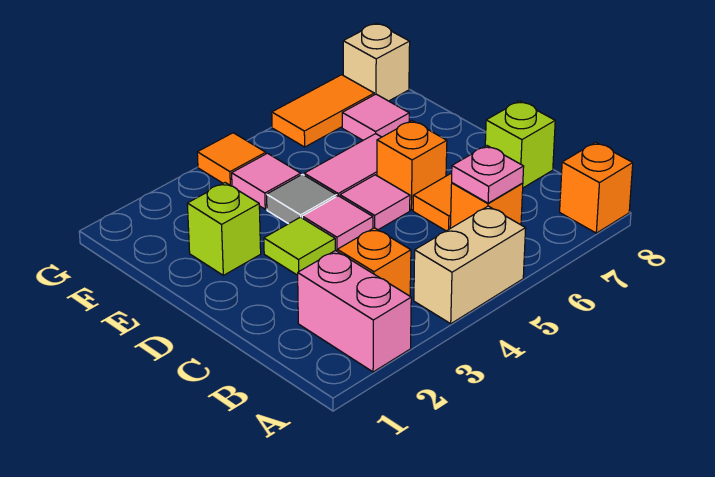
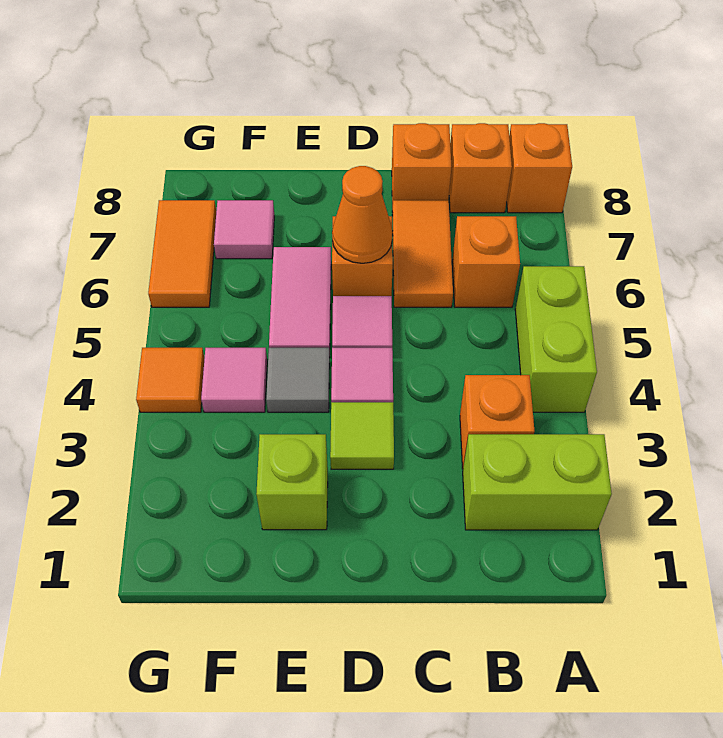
pink 1x2 brick [298,250,411,372] -> lime 1x2 brick [463,434,612,530]
tan 1x2 brick [414,206,526,324] -> lime 1x2 brick [515,266,597,412]
pink 1x1 plate [452,146,524,203] -> none
none -> orange 1x1 brick [449,123,512,213]
lime 1x1 brick [485,101,555,188] -> orange 1x1 brick [392,123,451,212]
none -> orange 1x1 cone [332,166,393,263]
tan 1x1 brick [343,23,410,101] -> none

